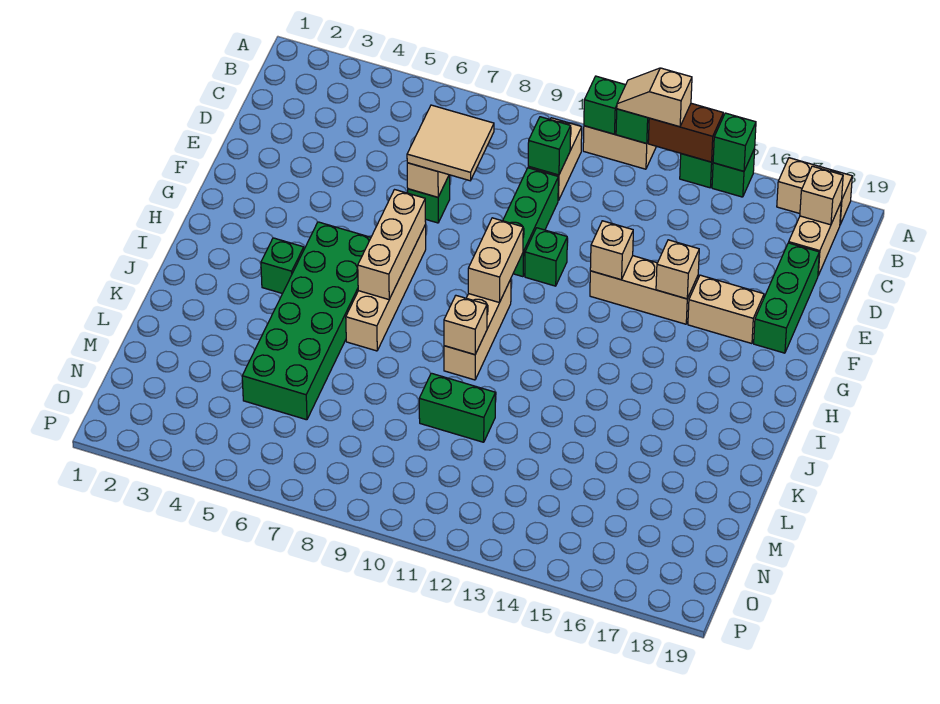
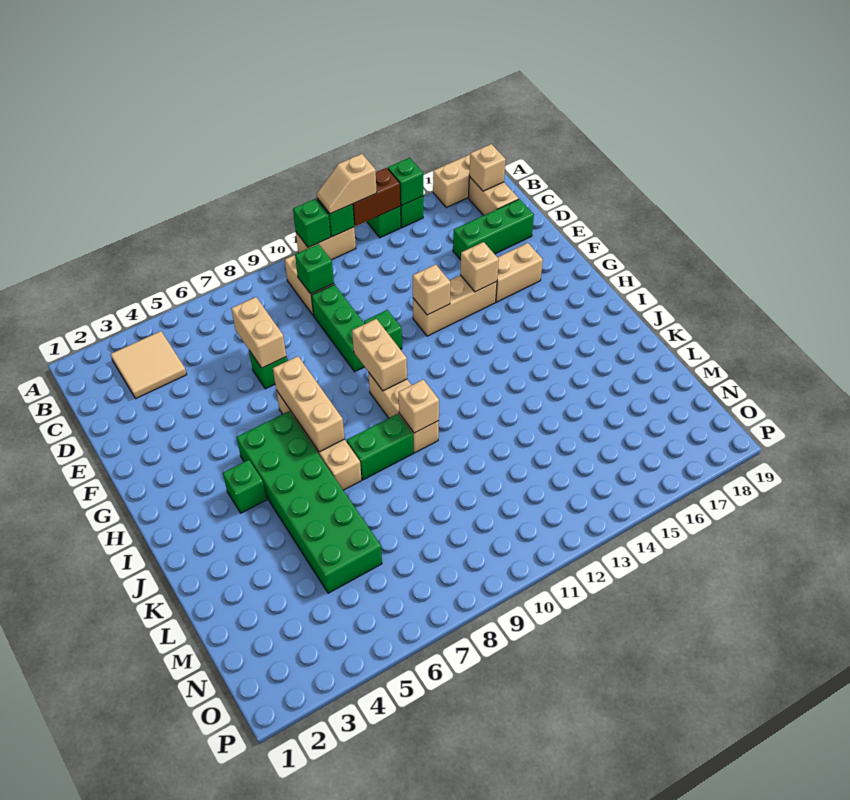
tan 2x2 tile [407,105,494,181] -> tan 2x2 tile moved to [111,331,187,399]
green 1x3 brick [754,243,819,353] -> green 1x3 brick turned to [453,199,534,260]
green 1x2 brick [419,373,496,442] -> green 1x2 brick moved to [347,414,413,480]

